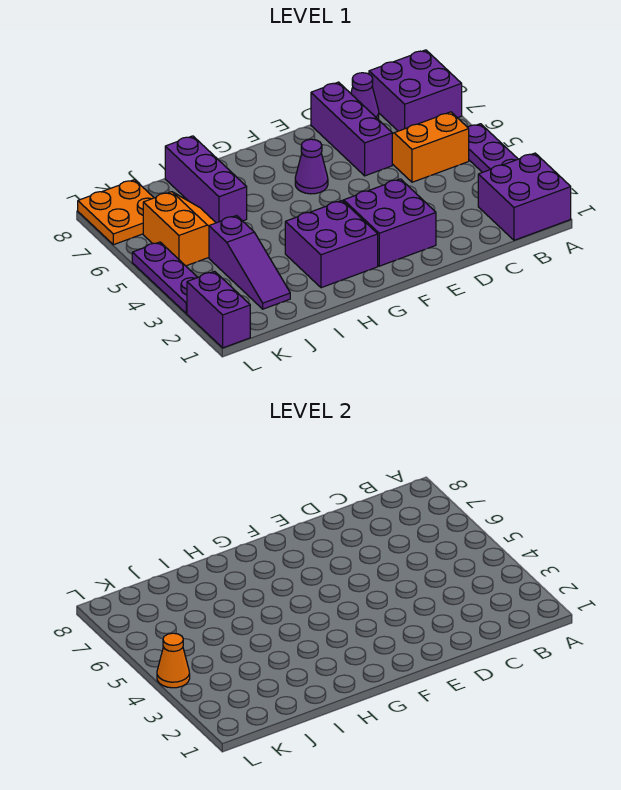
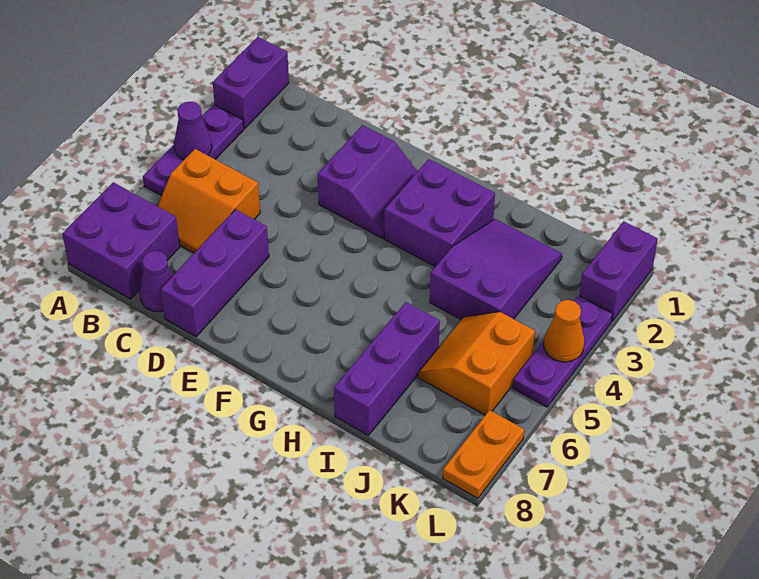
purple 2x2 brick [478,153,571,240] -> purple 1x2 brick [213,37,289,129]
purple 2x2 brick [344,179,436,266] -> purple 2x2 slope [318,125,417,238]
purple 1x1 cone [295,139,328,194] -> purple 1x1 cone moved to [174,102,212,160]
purple 1x3 slope [209,216,290,309] -> purple 2x3 slope [430,219,562,320]
orange 2x2 plate [78,180,154,245] -> orange 1x2 plate [443,410,524,498]

